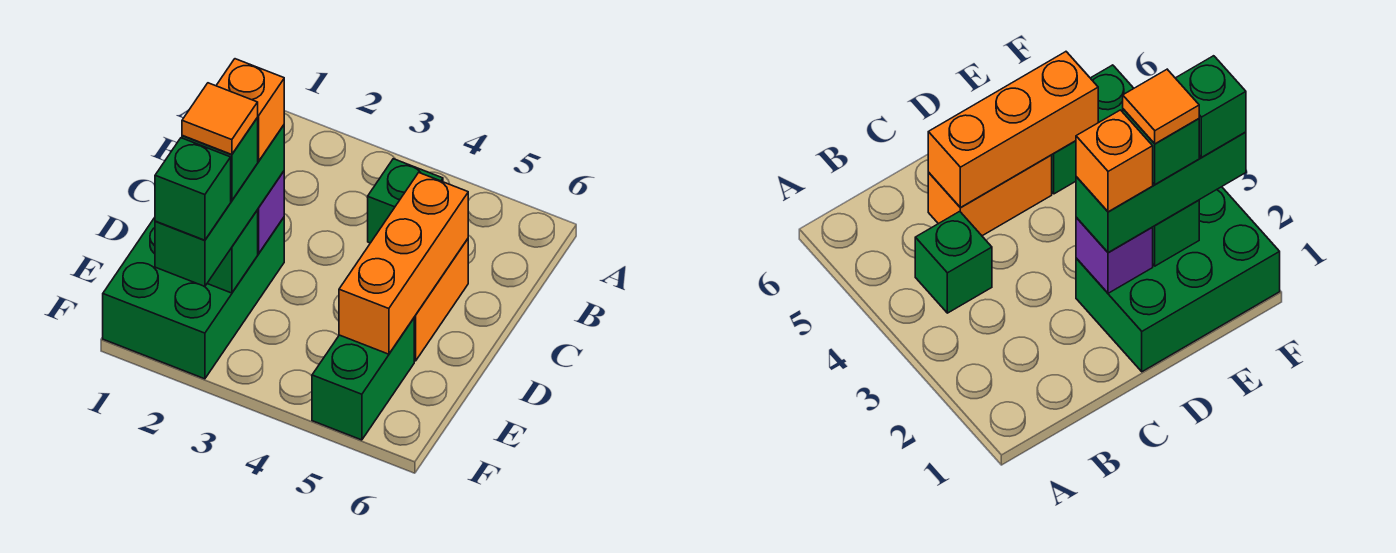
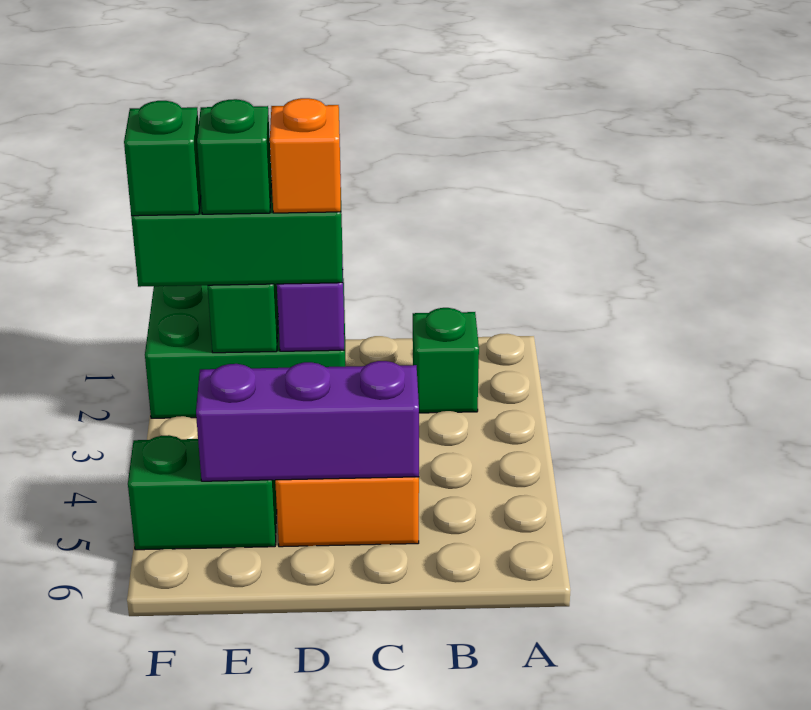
green 1x1 brick [368,159,443,243] -> green 1x1 brick moved to [413,308,479,413]
orange 1x3 brick [339,173,468,354] -> purple 1x3 brick [196,361,419,481]
orange 1x1 tile [182,83,258,155] -> none

